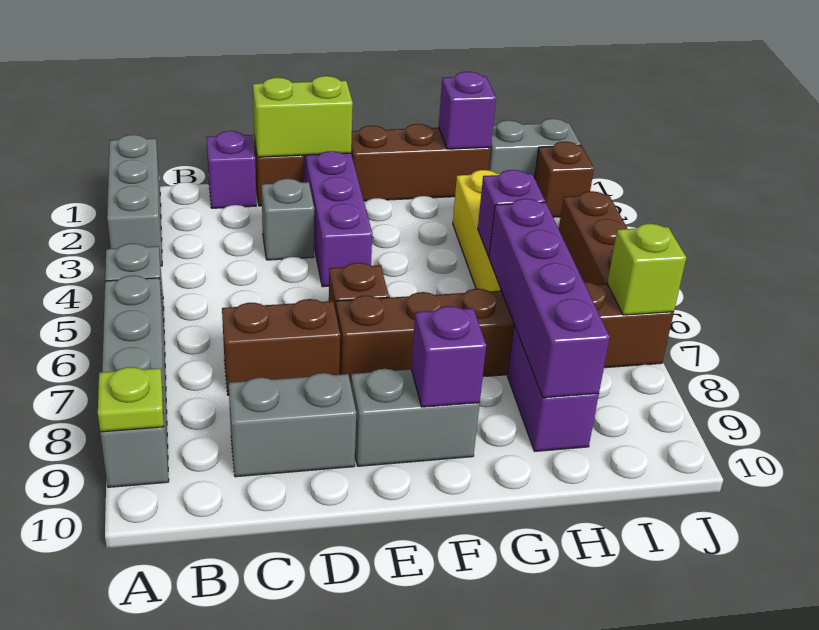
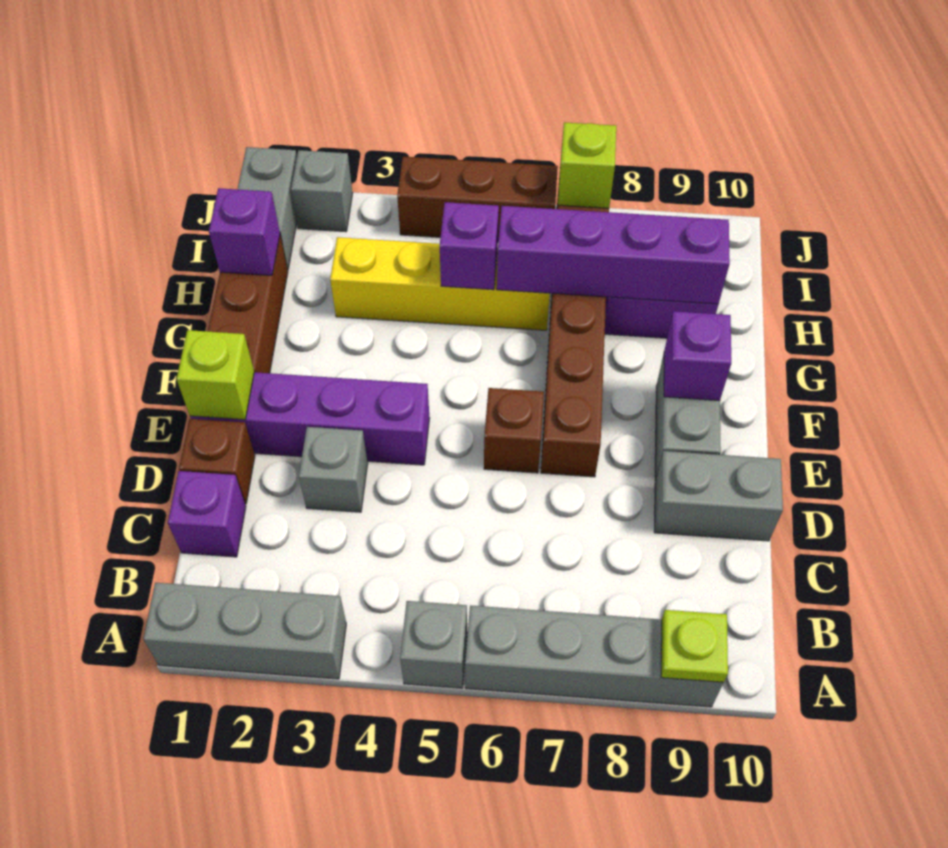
brown 1x2 brick [222,299,340,395] -> none
grey 1x2 brick [229,373,356,477] -> grey 1x2 brick turned to [654,451,783,541]
lime 1x2 brick [253,76,353,157] -> lime 1x1 brick [177,330,254,420]
brown 1x1 brick [535,142,594,217] -> grey 1x1 brick [291,150,353,232]

